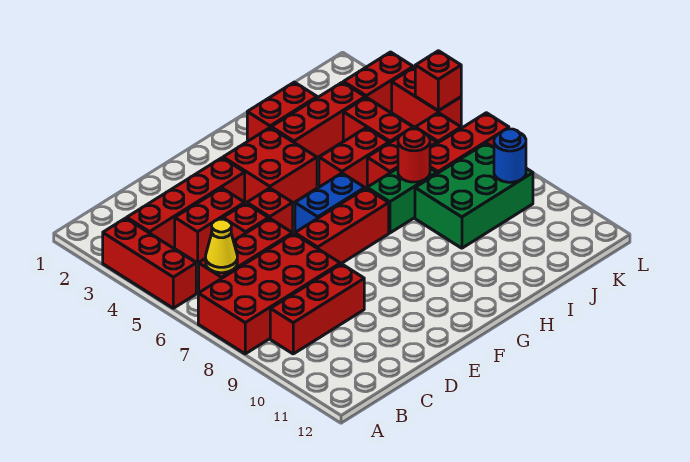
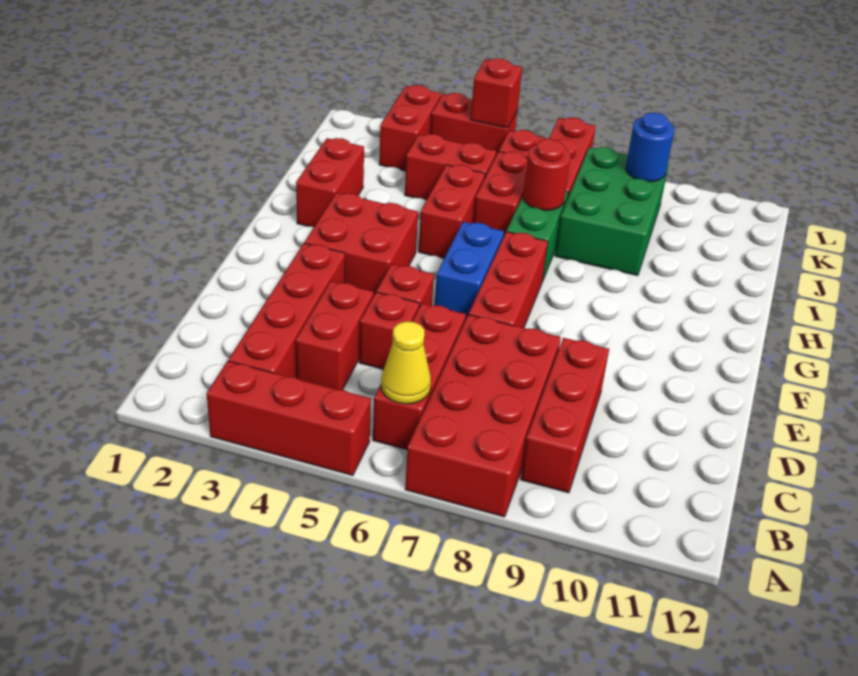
red 1x3 brick [271,82,365,158] -> none

